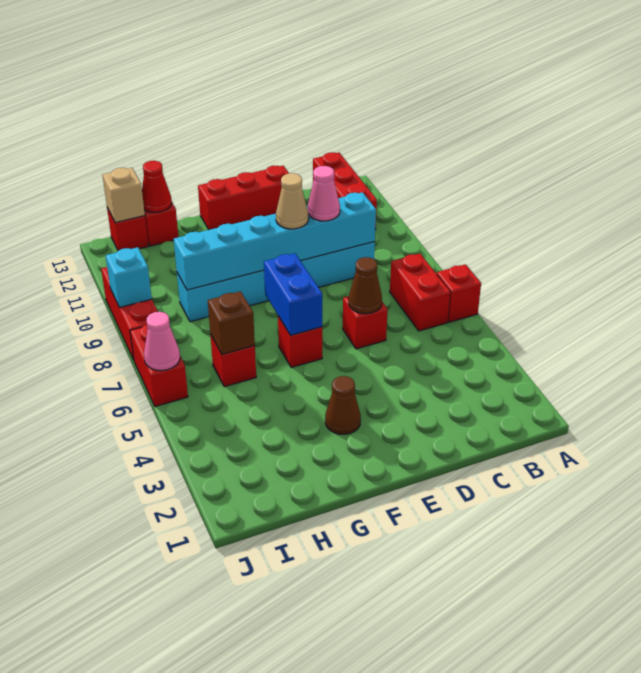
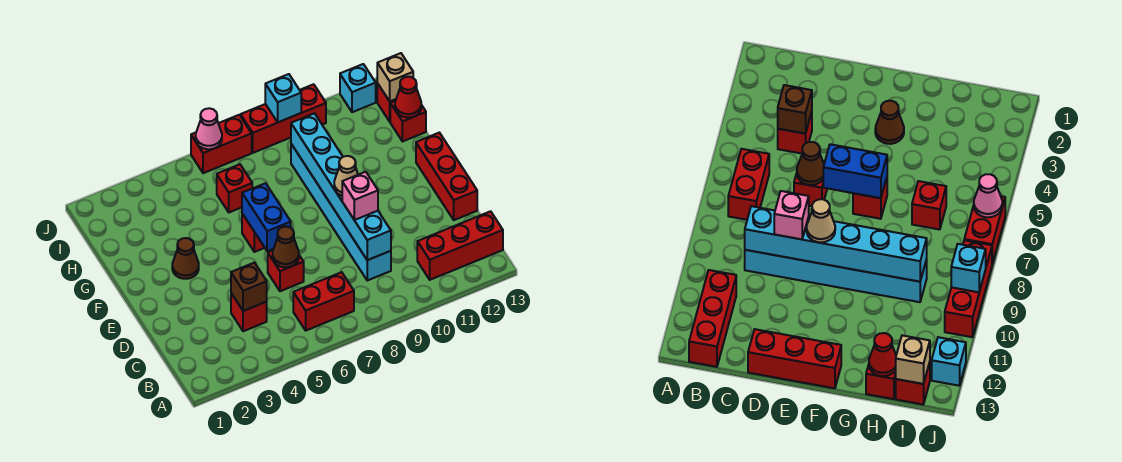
red 1x1 brick [437,264,481,322] -> red 1x1 brick moved to [231,293,267,331]
pink 1x1 cone [308,166,340,221] -> pink 1x1 brick [342,172,378,220]
blue 1x2 brick [264,253,322,335] -> blue 1x2 brick turned to [242,183,291,251]
brown 1x1 brick [208,291,255,355] -> brown 1x1 brick moved to [231,263,267,311]
none -> cyan 1x1 brick [340,64,376,112]

